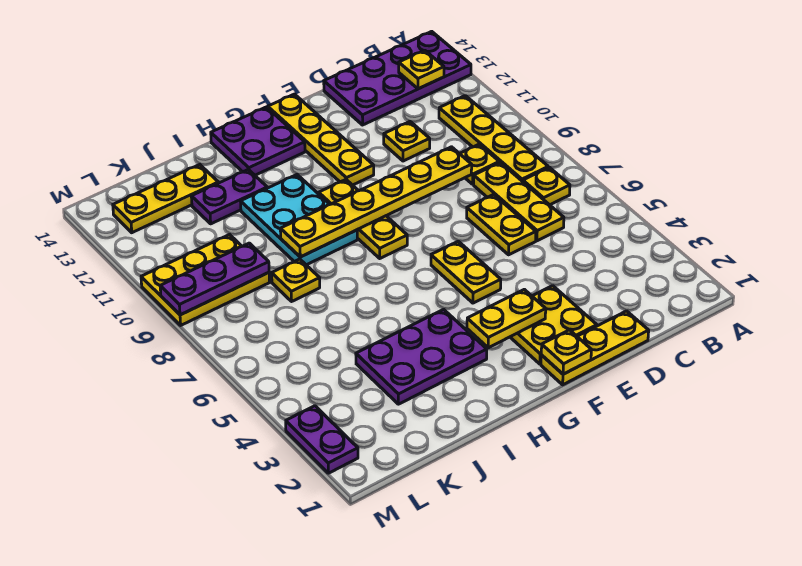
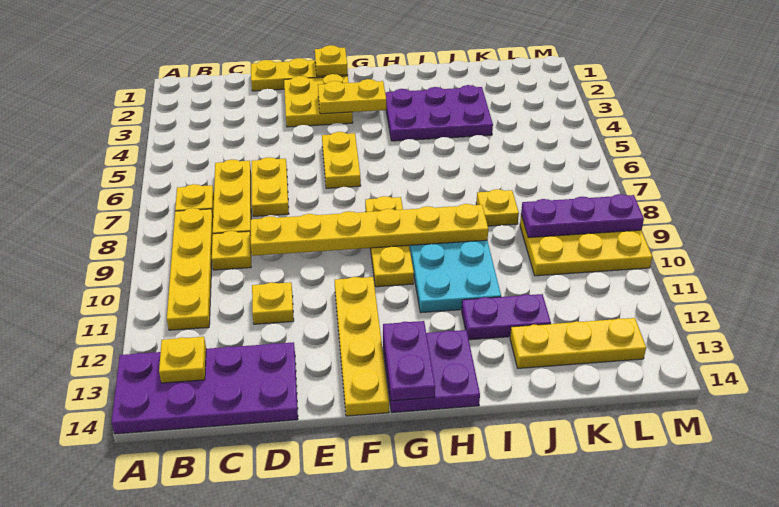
purple 1x2 plate [286,406,358,473] -> purple 1x2 plate moved to [383,321,435,401]

